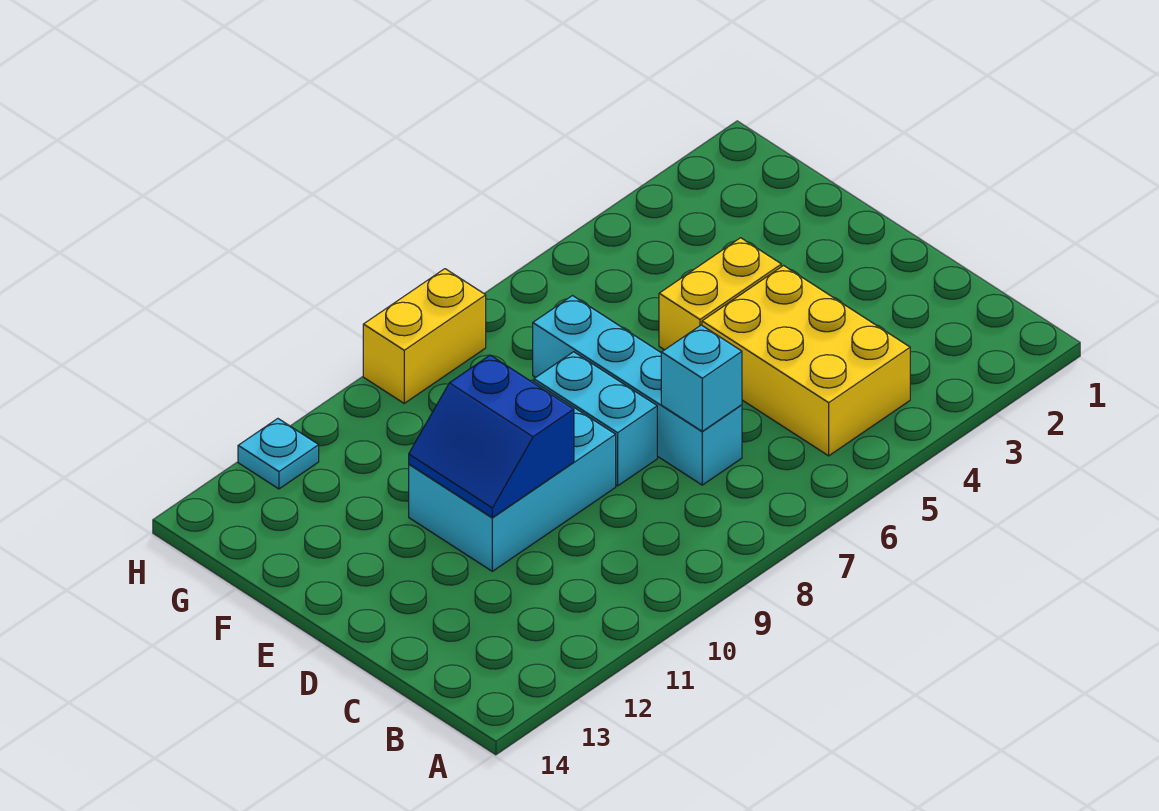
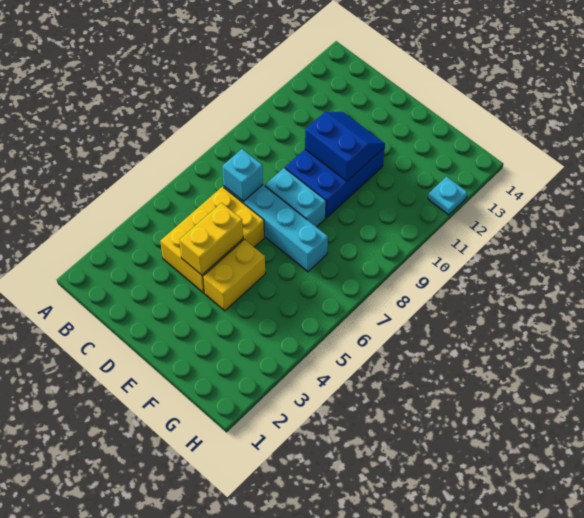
yellow 2x3 brick [702,266,910,456] -> yellow 2x3 brick turned to [160,187,264,293]
cyan 2x3 brick [409,380,616,571] -> blue 2x3 brick [285,147,385,218]
yellow 1x2 brick [363,269,486,403] -> yellow 1x2 brick moved to [179,203,243,275]

